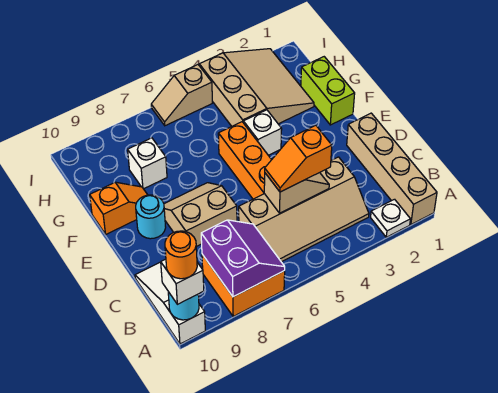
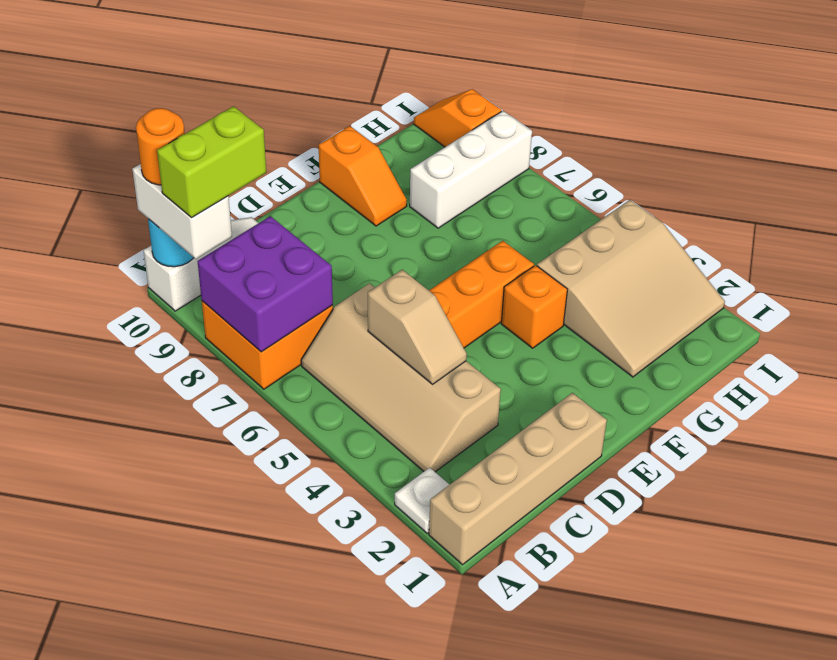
purple 2x2 slope [201,220,285,297] -> purple 2x2 brick [198,216,333,352]
white 1x1 brick [161,259,204,304] -> white 1x2 brick [132,164,232,259]
orange 1x2 slope [265,125,332,192] -> orange 1x2 slope moved to [414,89,502,147]
tan 2x2 slope [164,183,237,247] -> none
cyan 1x1 round brick [136,195,166,239] -> none
lime 1x2 brick [301,57,355,125] -> lime 1x2 brick moved to [157,106,266,217]
white 1x1 brick [243,110,282,155] -> orange 1x1 brick [501,265,568,348]
white 1x1 brick [128,138,167,189] -> white 1x3 brick [410,111,532,228]
tan 1x2 slope [151,65,212,126] -> none

